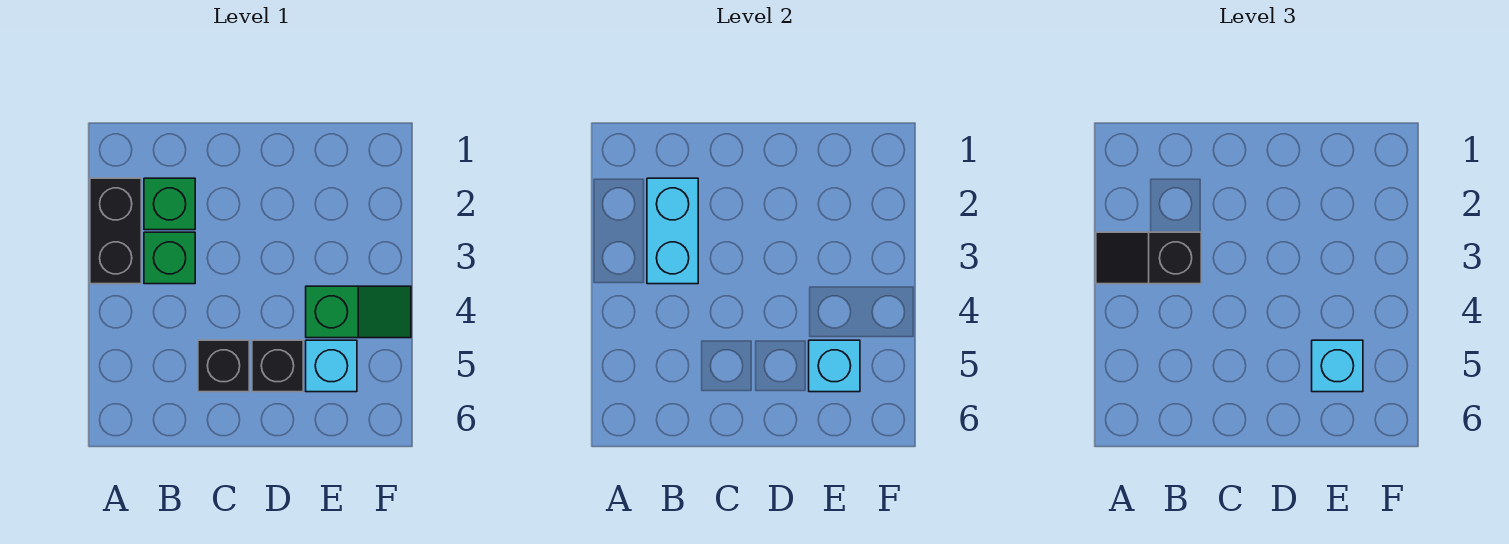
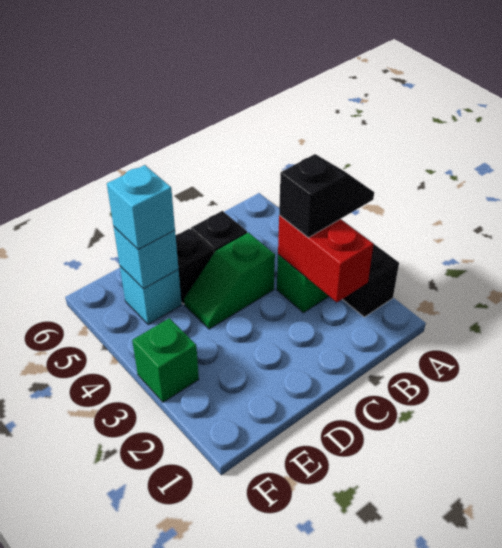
green 1x1 brick [144,178,195,230] -> green 1x1 brick moved to [132,318,199,402]
cyan 1x2 brick [647,178,698,284] -> red 1x2 brick [278,215,373,302]
green 1x2 slope [306,286,411,338] -> green 1x2 slope moved to [184,233,275,329]

